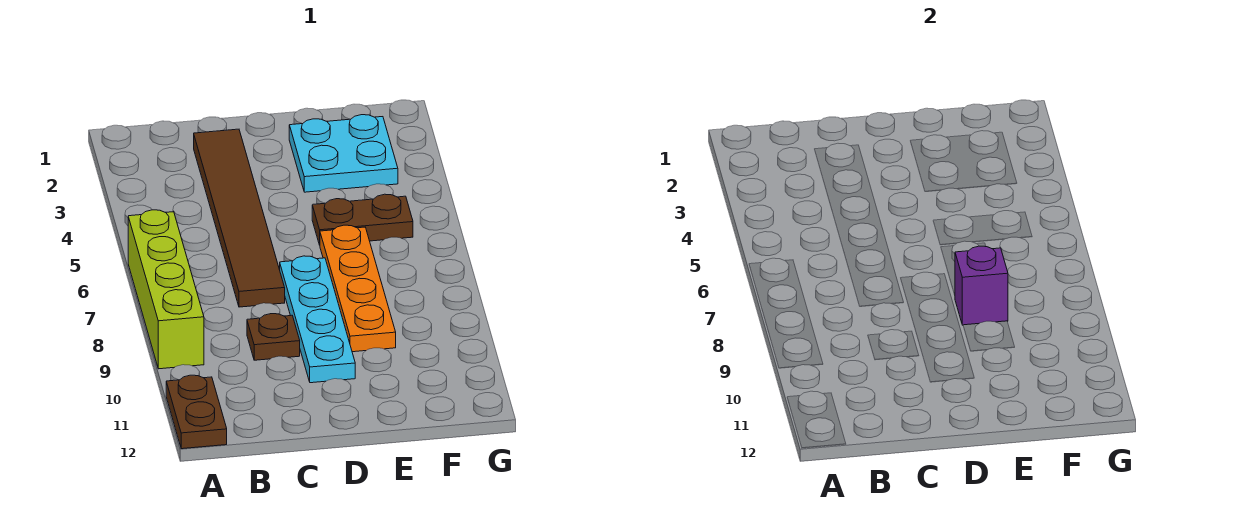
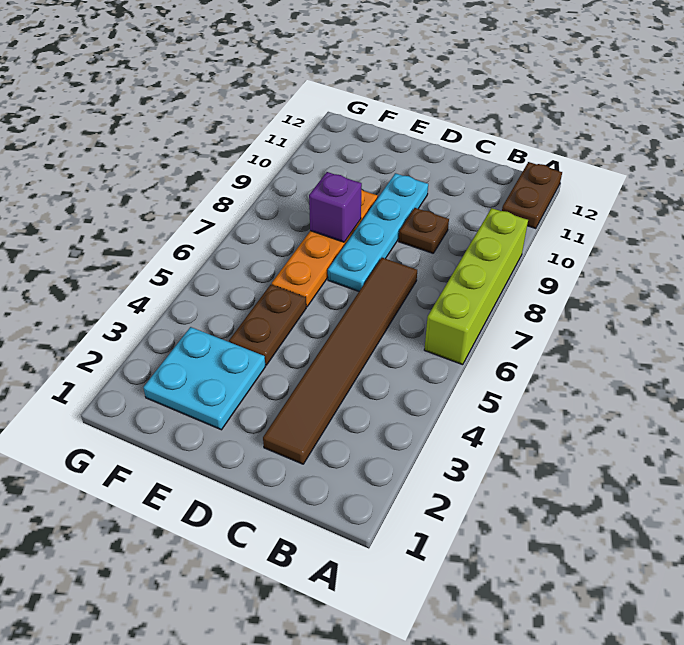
brown 1x2 plate [312,194,413,245] -> brown 1x2 plate turned to [229,284,306,365]

